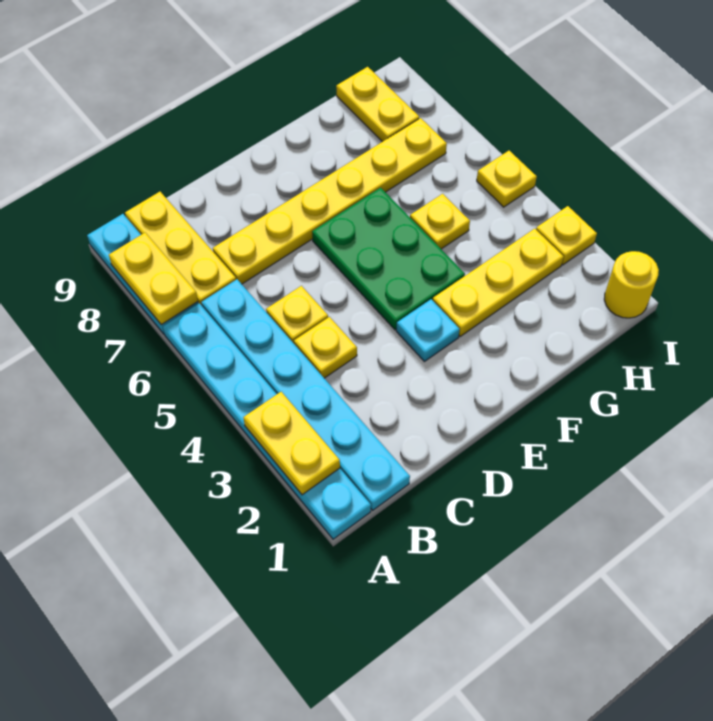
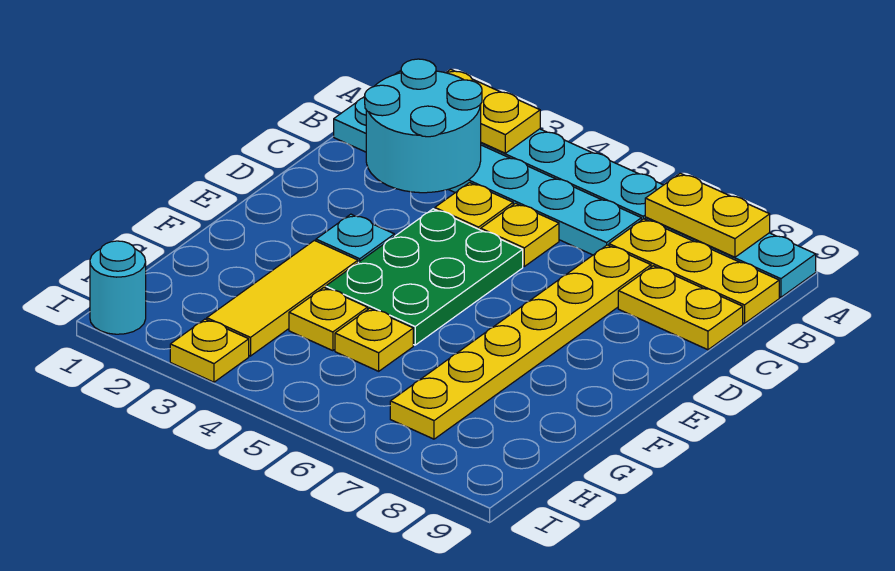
none -> cyan 2x2 round brick [365,59,482,193]
green 2x3 plate [312,188,465,330] -> green 2x3 plate turned to [326,209,523,345]
yellow 1x3 plate [433,229,563,336] -> yellow 1x3 tile [207,240,358,356]
yellow 1x2 plate [336,67,419,142] -> yellow 1x2 plate moved to [618,266,743,350]
yellow 1x1 round brick [604,251,659,318] -> cyan 1x1 round brick [90,241,146,334]
yellow 1x1 plate [477,151,537,207] -> yellow 1x1 plate moved to [289,288,368,351]

